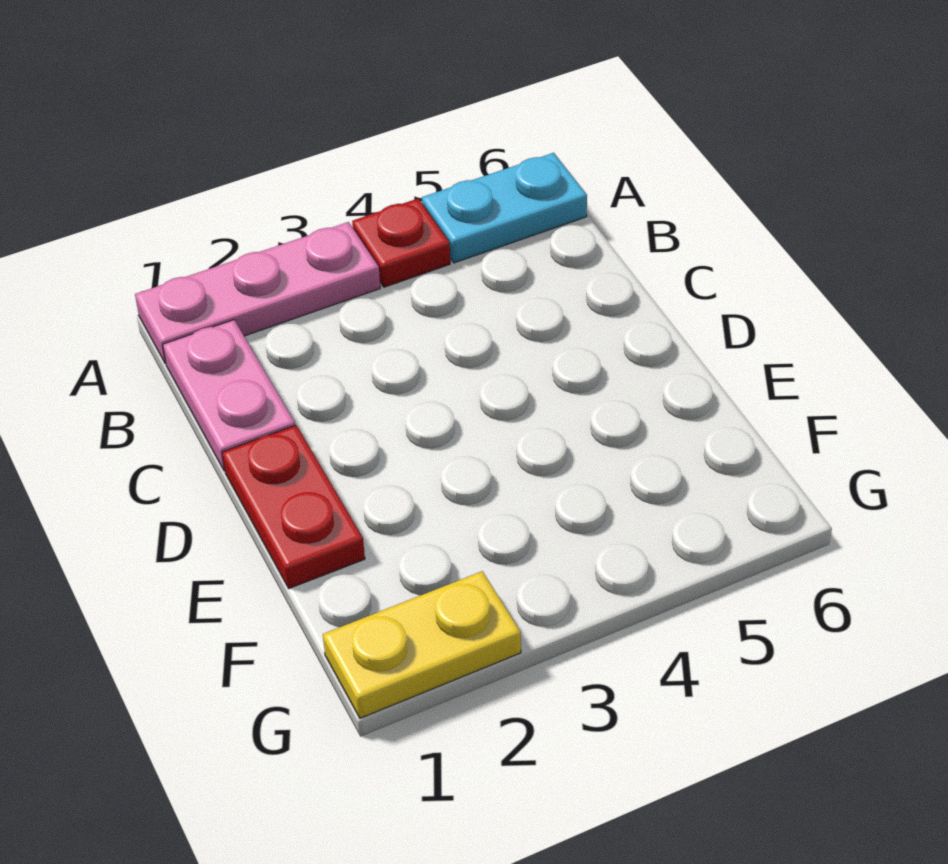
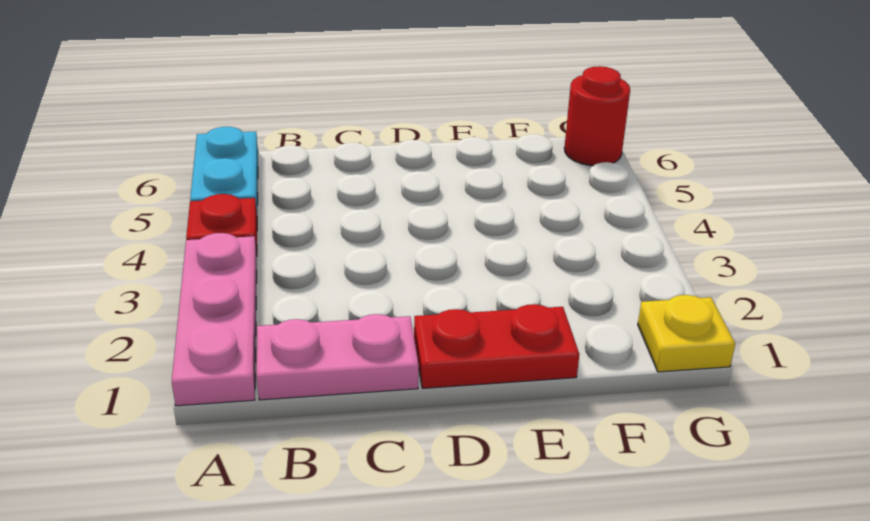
yellow 1x2 plate [323,571,521,718] -> yellow 1x1 plate [638,295,735,372]
none -> red 1x1 round brick [564,66,630,166]

